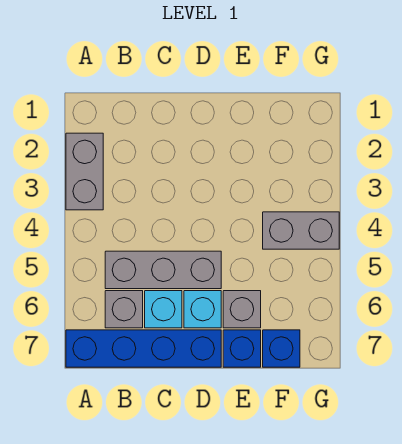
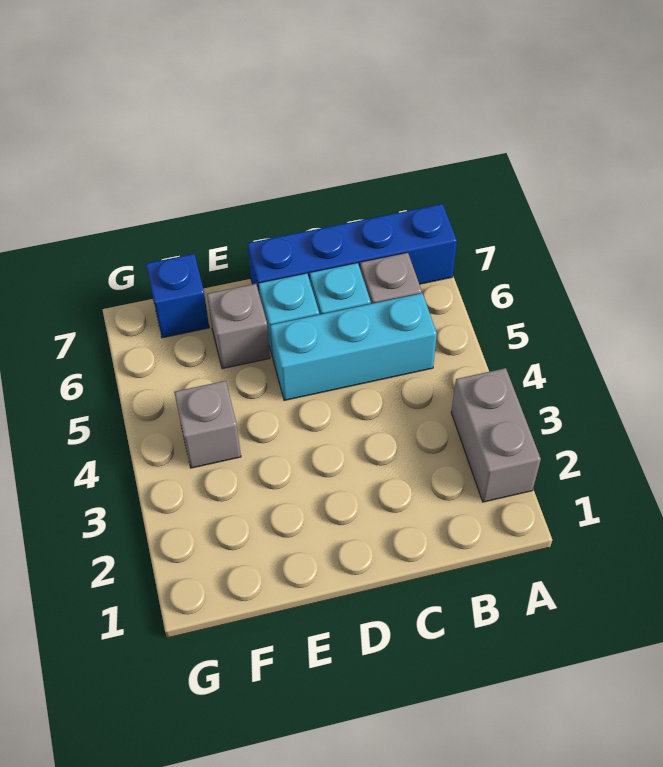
grey 1x3 brick [105,251,221,289] -> cyan 1x3 brick [270,293,437,400]
blue 1x1 brick [223,330,261,367] -> none
grey 1x2 brick [263,212,339,249] -> grey 1x1 brick [174,381,241,468]

